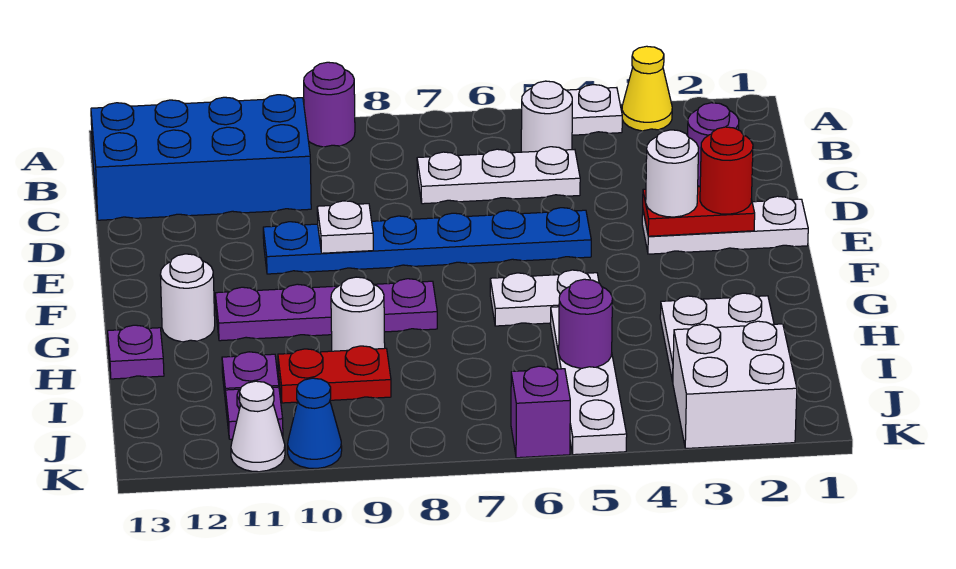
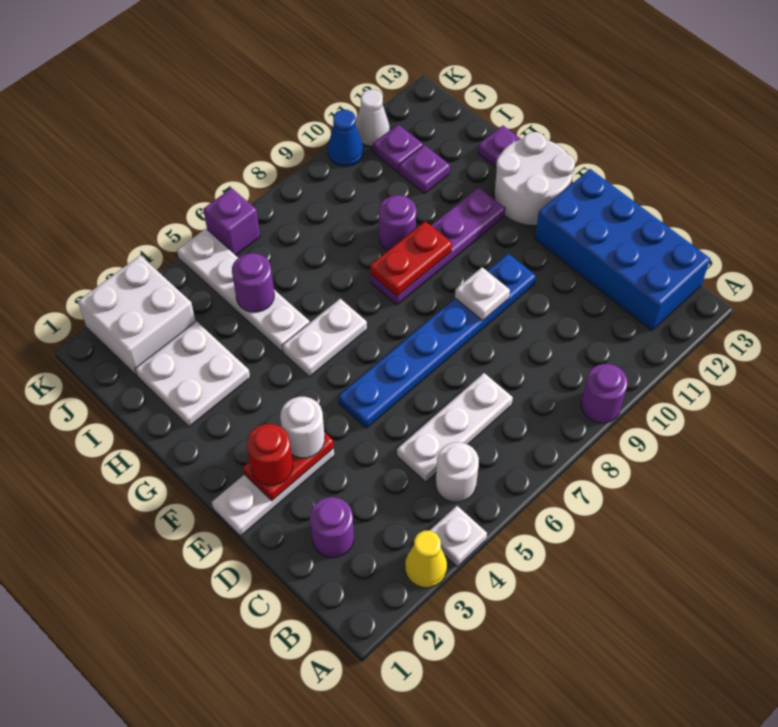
blue 2x4 brick [91,95,311,220] -> blue 2x4 brick turned to [535,169,710,331]
white 1x1 round brick [160,254,215,342] -> white 2x2 round brick [494,132,575,225]
white 1x1 round brick [331,277,385,351] -> purple 1x1 round brick [379,195,416,250]
red 1x2 plate [278,346,391,403] -> red 1x2 plate moved to [370,221,452,296]

